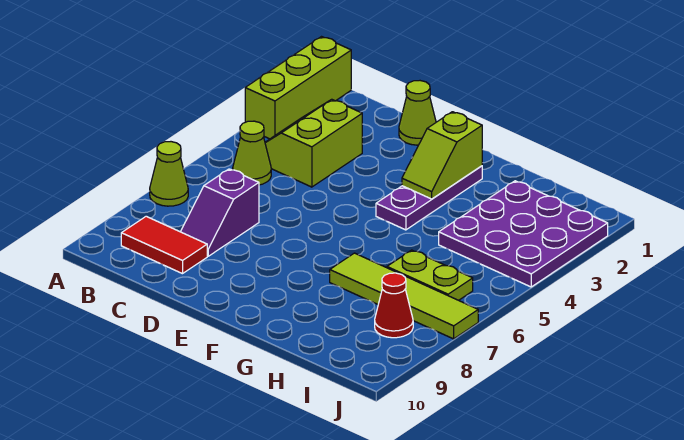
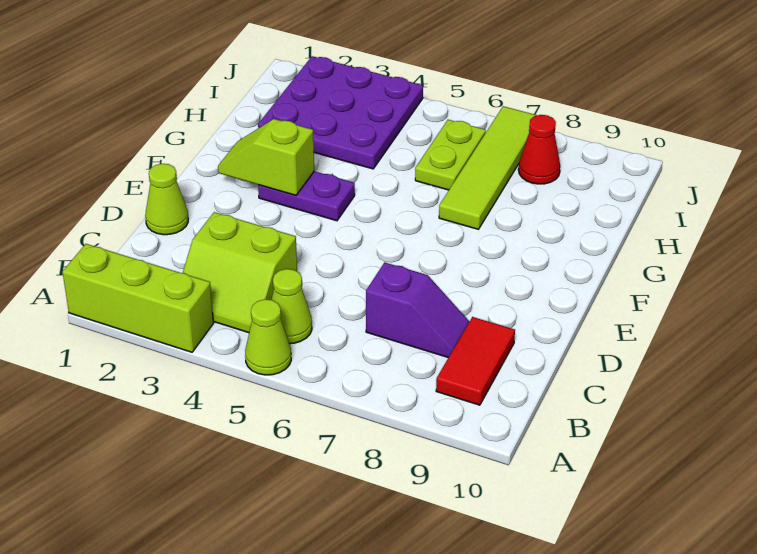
lime 1x1 cone [150,142,188,206] -> lime 1x1 cone moved to [245,299,291,375]
purple 1x3 plate [376,166,482,230] -> purple 1x2 plate [258,171,355,221]
lime 1x2 slope [402,112,483,199] -> lime 1x2 slope turned to [218,119,314,195]

